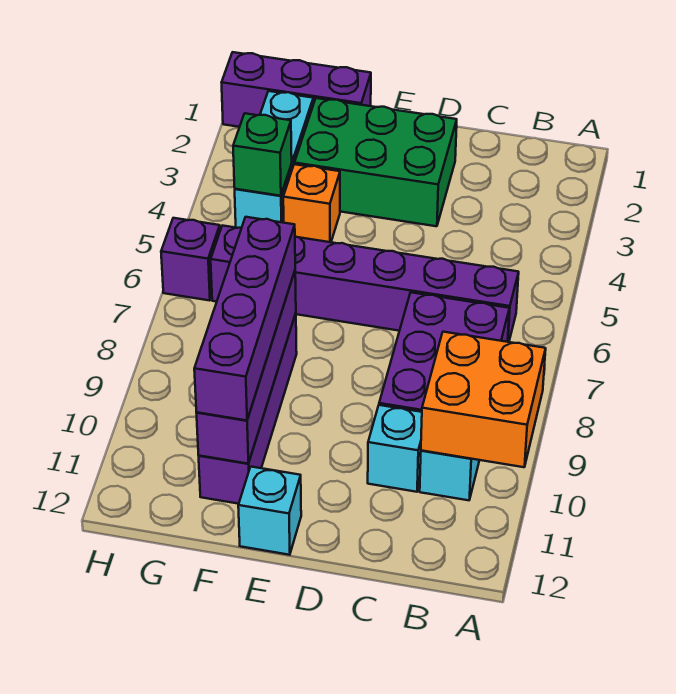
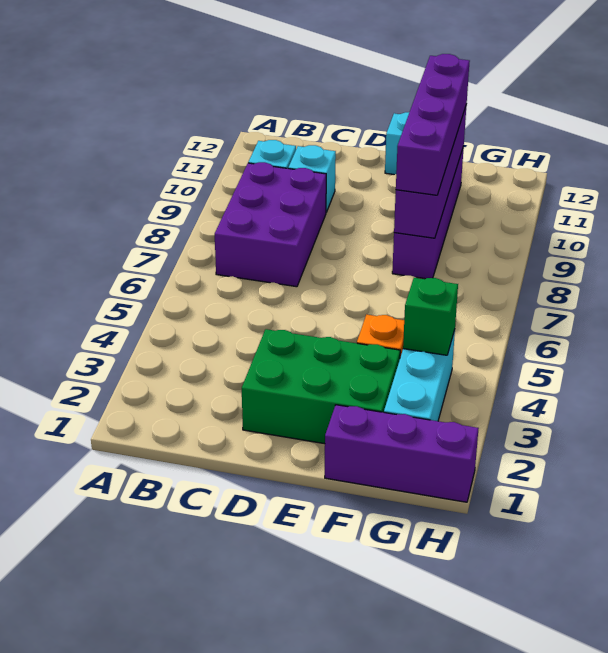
orange 2x2 brick [421,332,546,467] -> none
purple 1x6 brick [211,226,519,342] -> none
purple 1x1 brick [161,218,220,301] -> none

